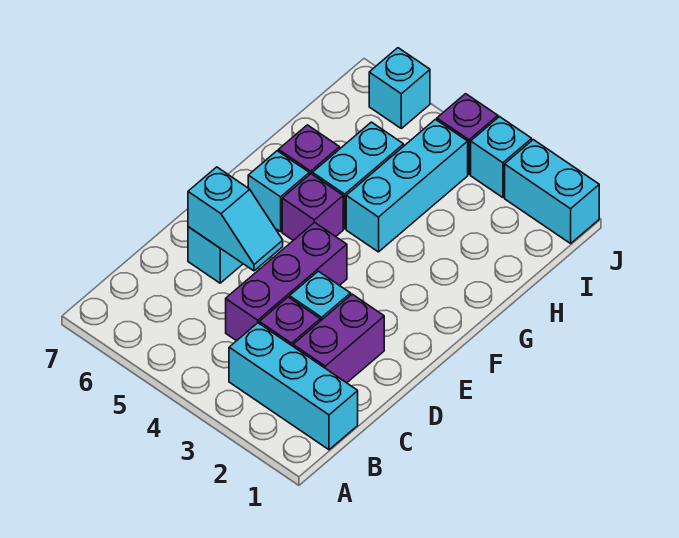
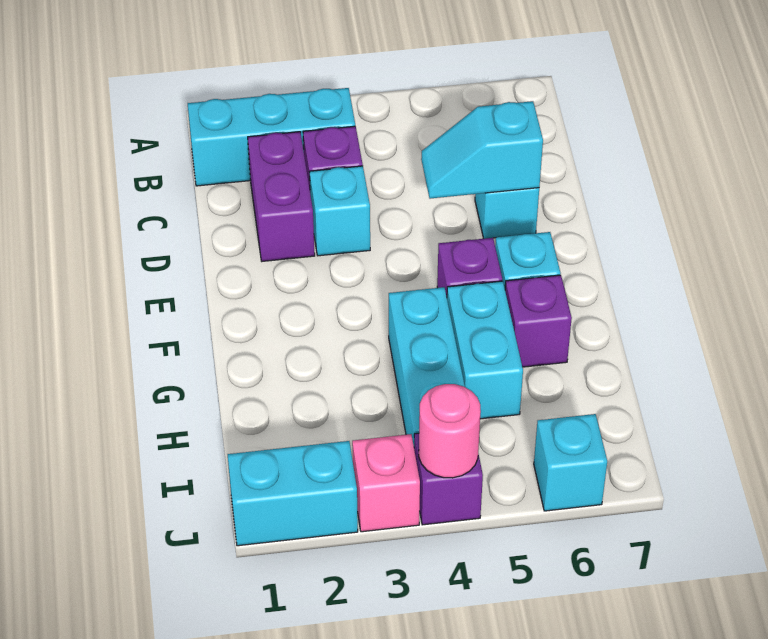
purple 1x3 brick [226,222,347,341] -> none
cyan 1x1 brick [471,117,532,198] -> pink 1x1 brick [352,434,420,532]
none -> pink 1x1 round brick [419,384,481,478]

